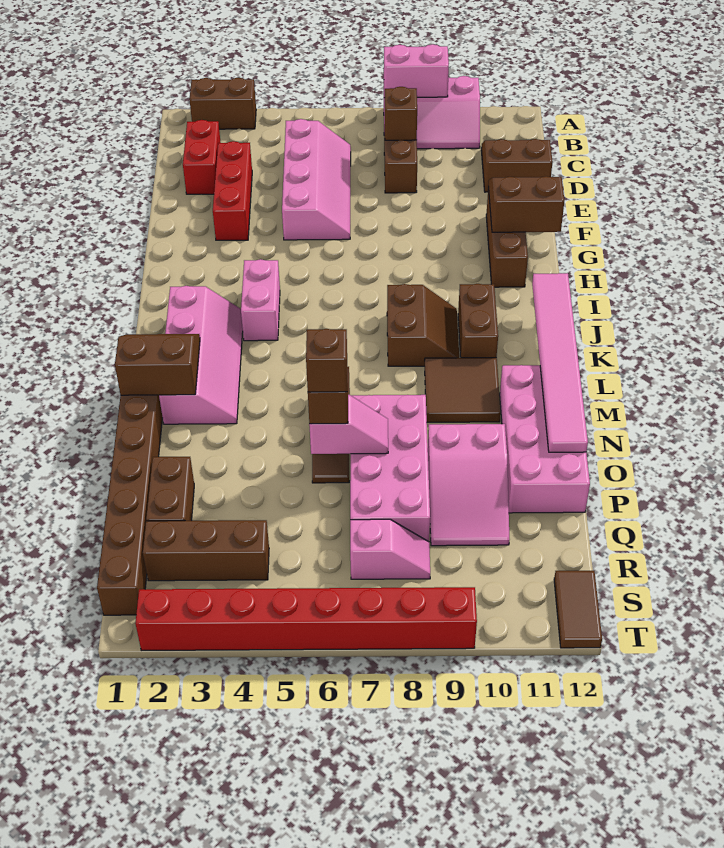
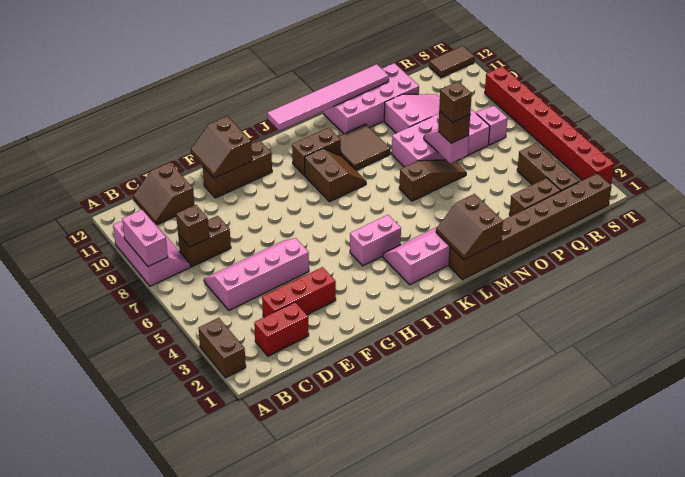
brown 2x2 slope [387,284,459,366] -> brown 2x2 slope turned to [305,149,366,202]

